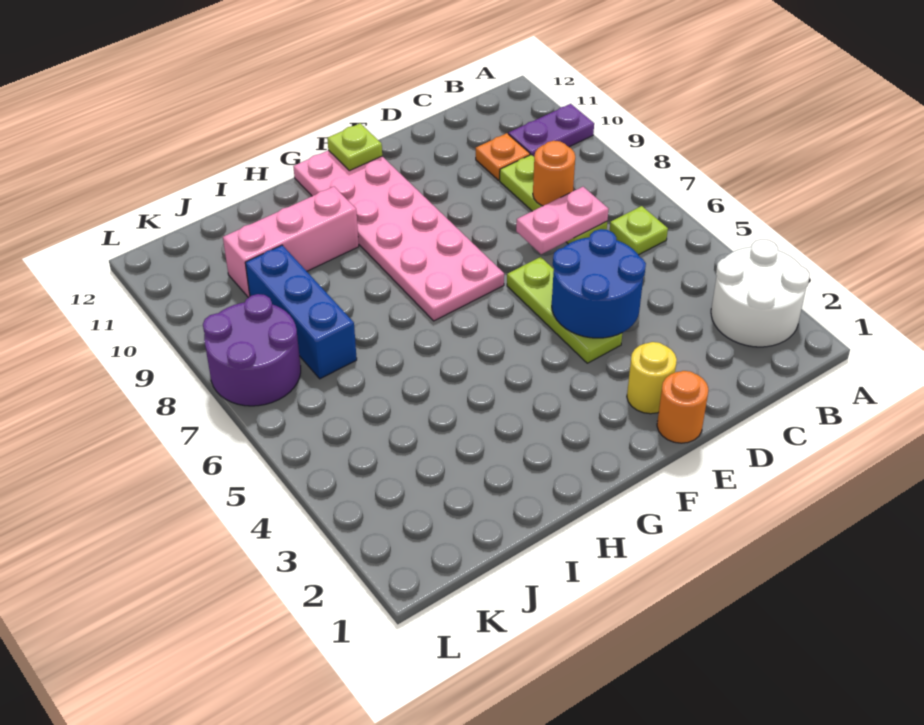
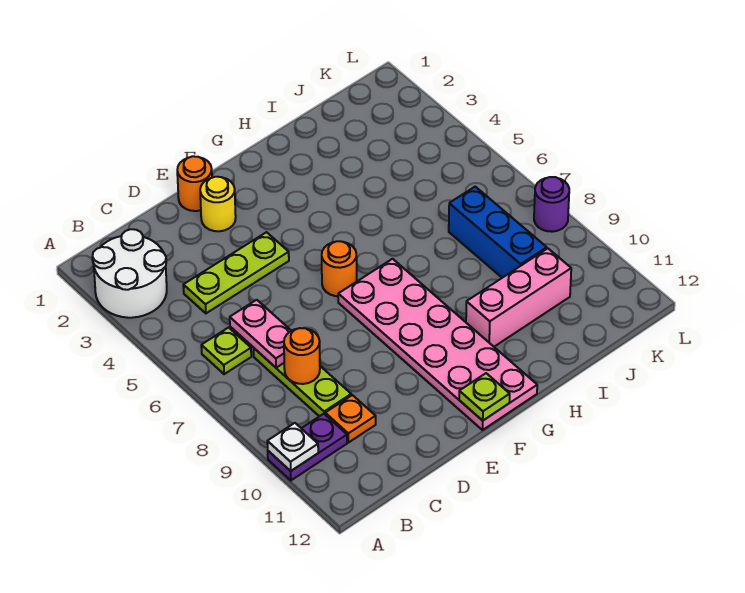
none -> white 1x1 plate [267,423,318,471]
pink 1x2 plate [516,187,609,254] -> pink 1x2 plate turned to [230,300,291,368]
blue 2x2 round brick [552,229,646,338] -> none
lime 1x3 plate [507,257,622,363] -> lime 1x3 plate turned to [183,232,289,313]
none -> orange 1x1 round brick [322,241,357,296]
purple 2x2 round brick [203,294,301,406] -> purple 1x1 round brick [534,177,569,232]

